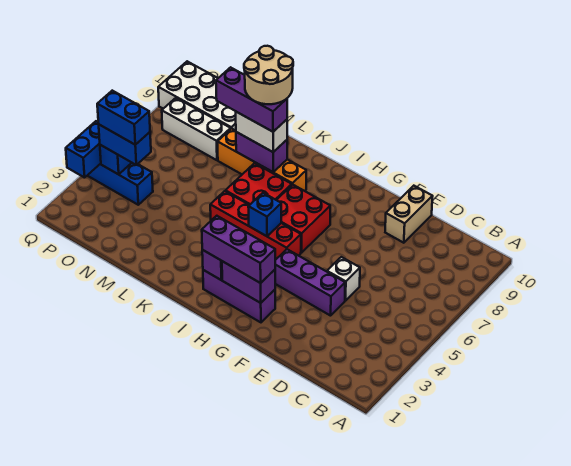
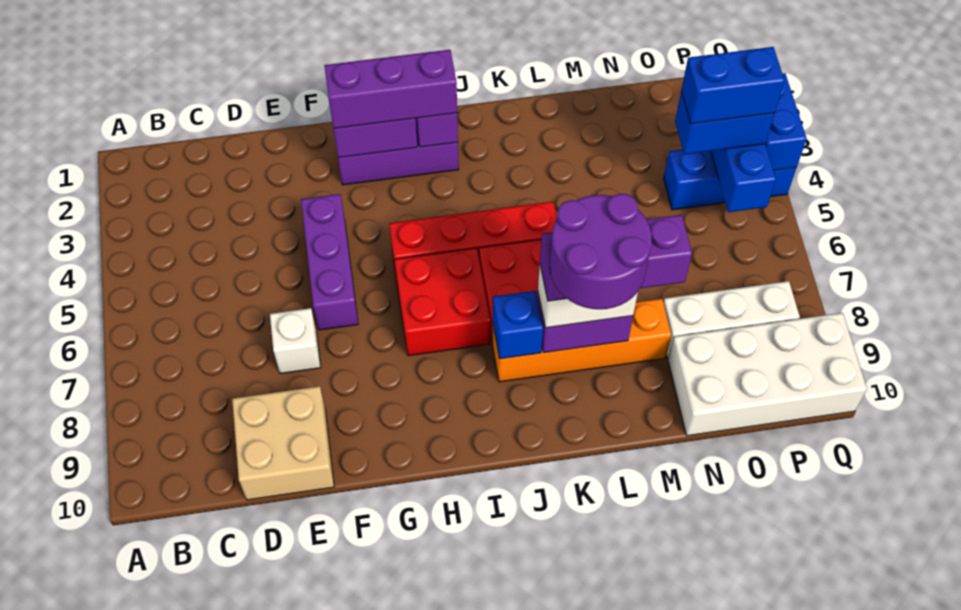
purple 1x3 brick [275,249,345,316] -> purple 1x3 brick turned to [301,194,358,330]
white 1x1 brick [327,257,360,301] -> white 1x1 brick moved to [270,308,321,374]
tan 1x2 brick [385,186,433,243] -> tan 2x2 brick [232,386,334,500]
blue 1x1 brick [248,193,281,236] -> blue 1x1 brick moved to [492,291,543,359]
tan 2x2 round brick [244,46,293,104] -> purple 2x2 round brick [550,194,652,309]

